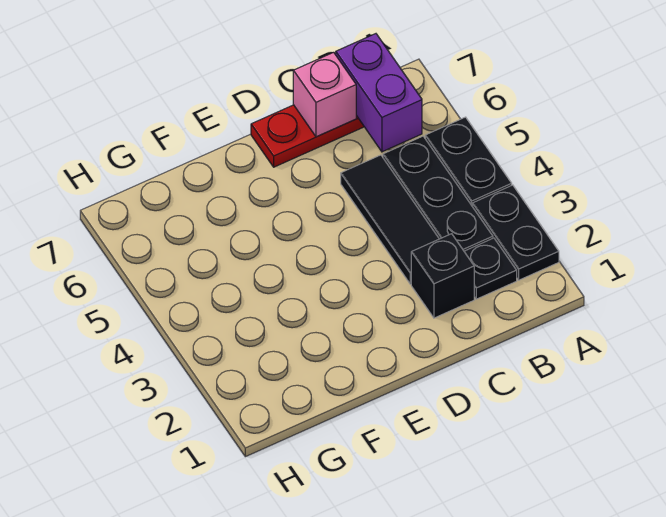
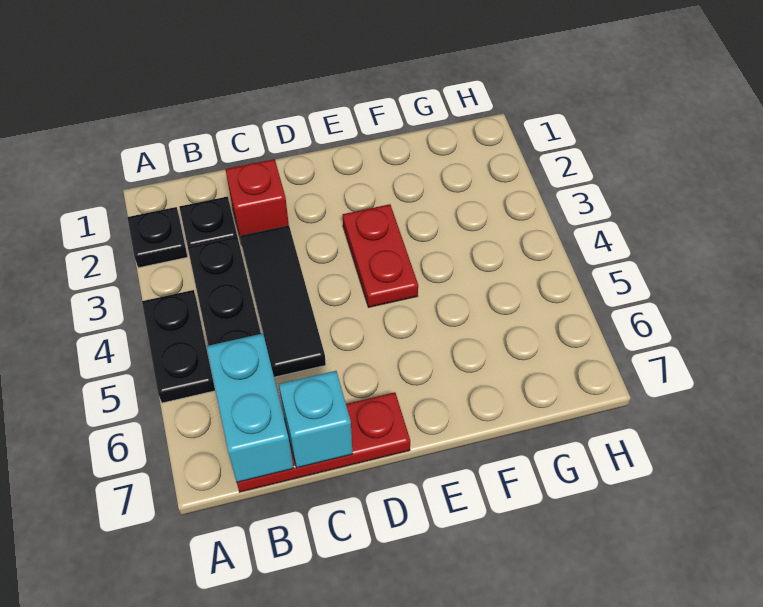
black 1x2 plate [473,185,559,280] -> black 1x1 plate [127,207,188,268]
purple 1x2 brick [336,34,422,152] -> cyan 1x2 brick [206,333,293,482]
black 1x1 brick [411,234,474,318] -> red 1x1 brick [225,159,289,241]
pink 1x1 brick [293,52,356,137] -> cyan 1x1 brick [279,371,352,468]
none -> red 1x2 plate [343,204,418,307]

